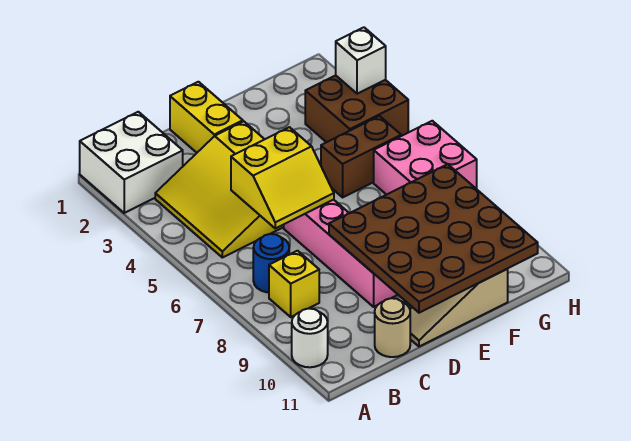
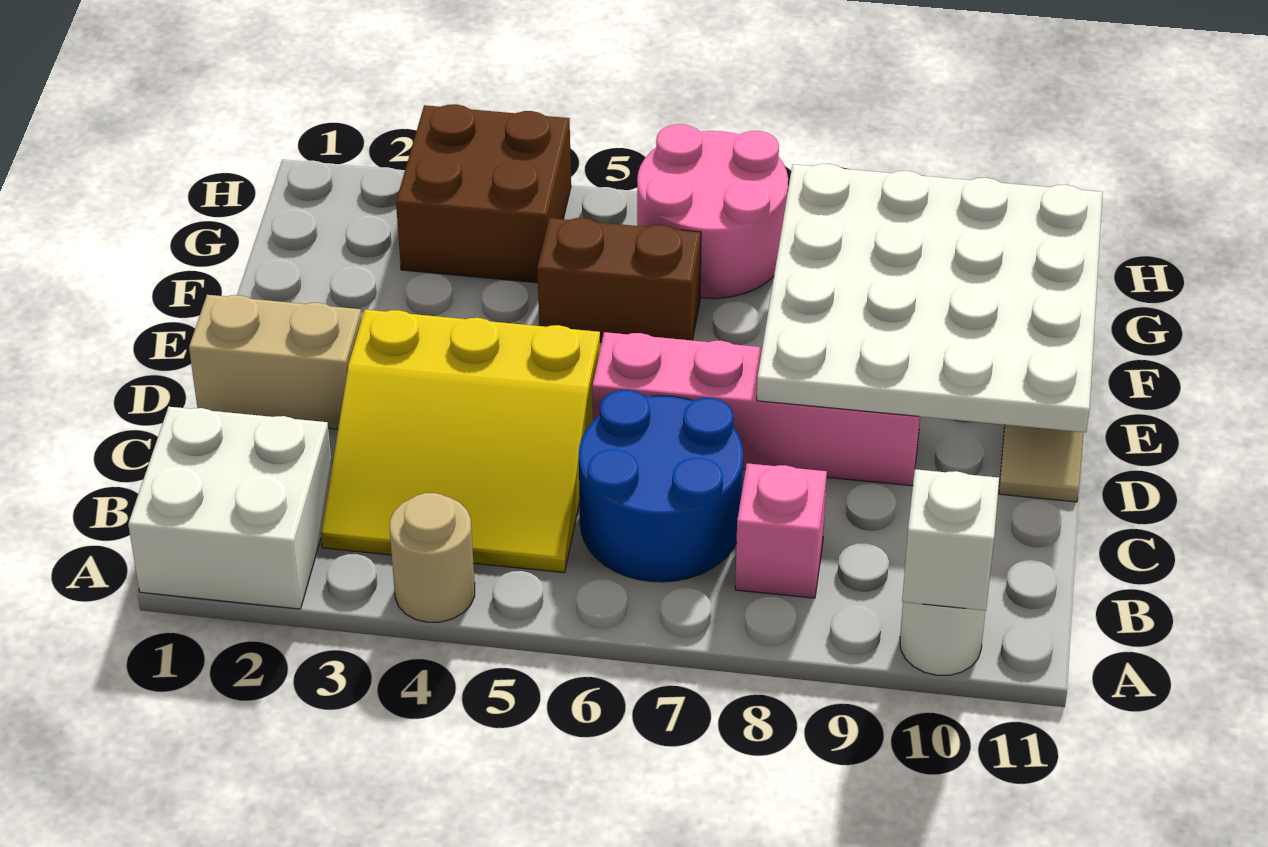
blue 1x1 round brick [253,234,289,292] -> blue 2x2 round brick [579,390,743,582]
yellow 1x1 brick [269,251,319,317] -> pink 1x1 brick [735,463,827,598]
yellow 2x2 slope [231,127,334,228] -> none
tan 1x1 round brick [375,298,410,357] -> tan 1x1 round brick moved to [389,493,475,622]
yellow 1x2 brick [170,82,243,153] -> tan 1x2 brick [189,295,362,429]
brown 4x4 plate [329,164,538,313] -> white 4x4 plate [757,164,1103,432]
brown 1x2 brick [321,116,401,197] -> brown 1x2 brick turned to [537,218,701,342]
pink 2x2 brick [374,121,477,195] -> pink 2x2 round brick [637,124,788,299]
white 1x1 brick [336,27,386,94] -> white 1x1 brick moved to [902,469,999,611]

